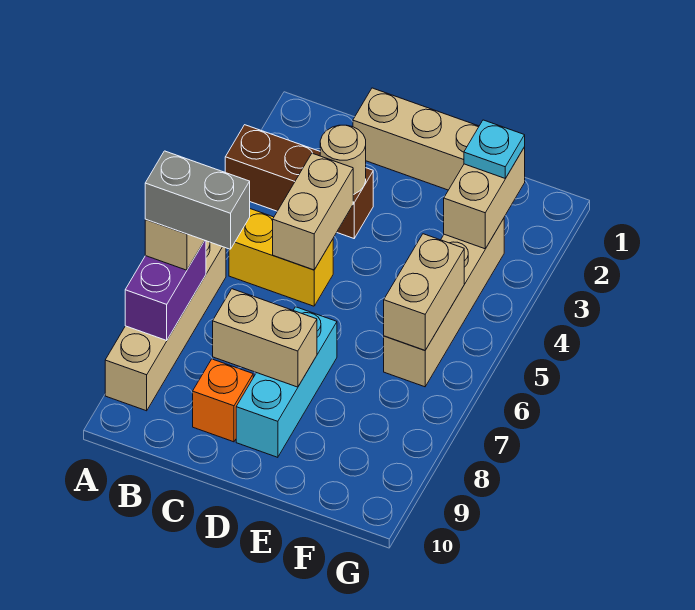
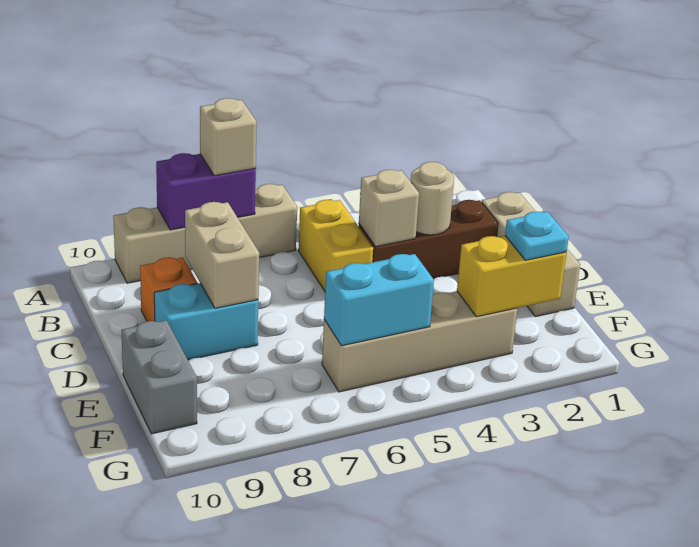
brown 1x3 brick [225,125,373,238] -> brown 1x3 brick turned to [359,200,498,279]
grey 1x2 brick [145,151,250,249] -> grey 1x2 brick moved to [122,320,197,434]
tan 1x2 brick [273,153,353,270] -> tan 1x1 brick [359,170,419,247]
cyan 1x3 brick [236,307,337,457] -> cyan 1x2 brick [154,283,258,360]
tan 1x2 brick [444,147,525,249] -> yellow 1x2 brick [457,236,566,317]
tan 1x2 brick [384,234,464,350] -> cyan 1x2 brick [324,254,434,346]

